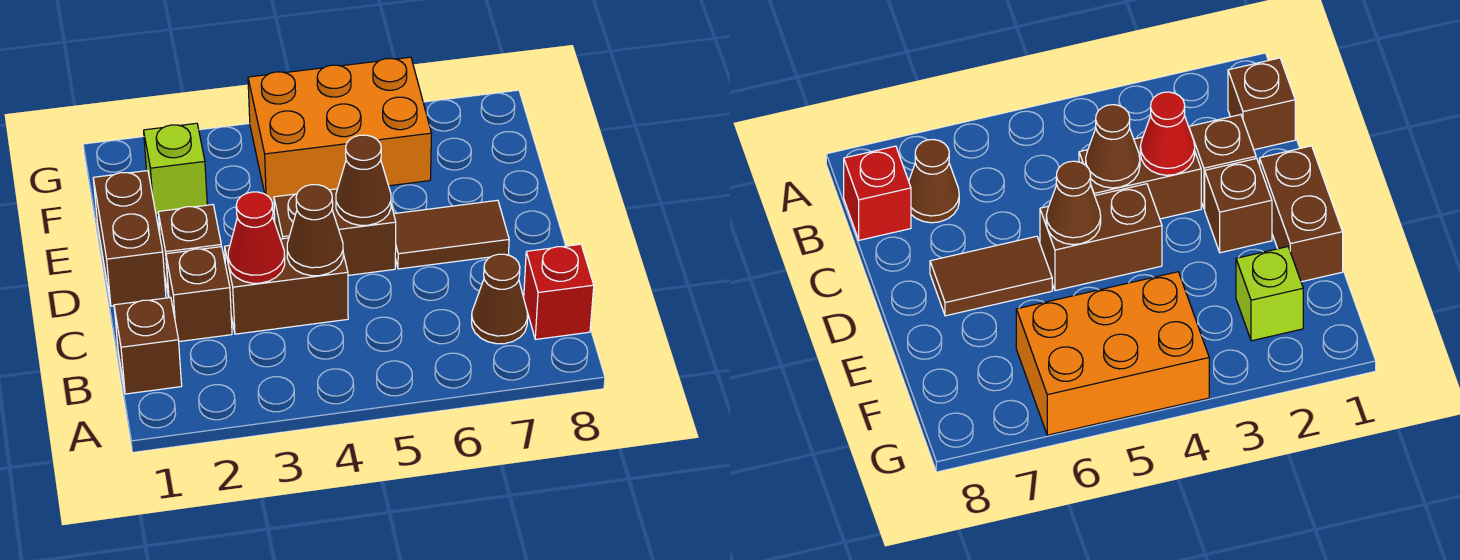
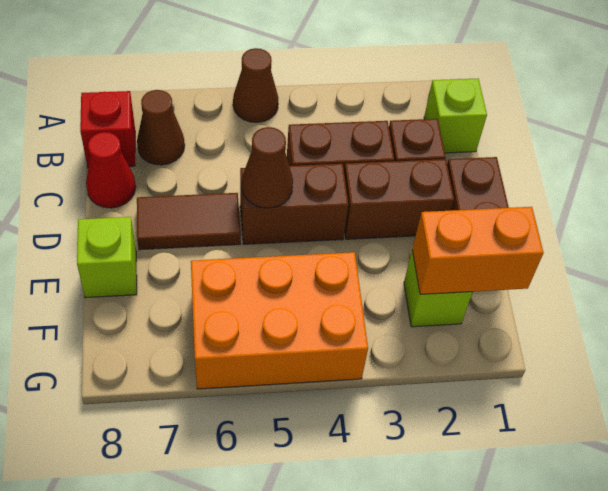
brown 1x1 brick [114,297,182,394] -> lime 1x1 brick [424,79,487,153]
red 1x1 cone [228,192,285,283] -> red 1x1 cone moved to [86,132,136,208]
brown 1x1 cone [287,185,343,276] -> brown 1x1 cone moved to [233,48,278,122]
brown 1x1 brick [158,205,221,297] -> brown 1x2 brick [344,159,454,239]
none -> lime 1x1 brick [77,217,137,298]
none -> orange 1x2 brick [412,207,544,294]

